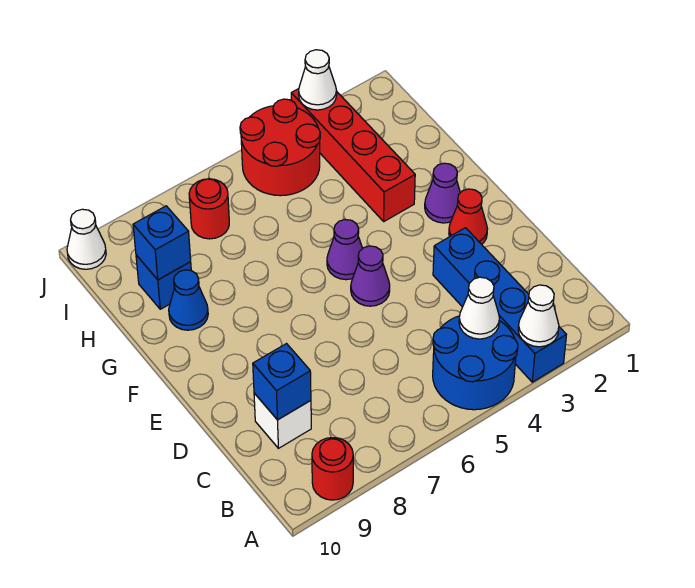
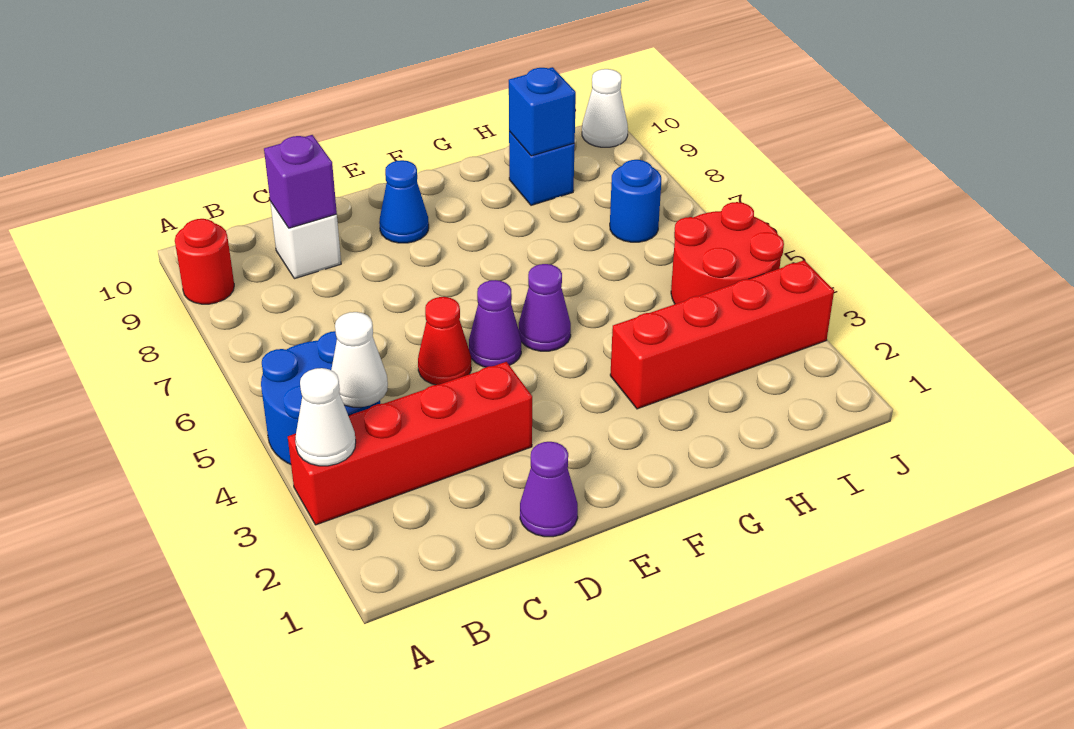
blue 1x4 brick [433,228,566,382] -> red 1x4 brick [288,362,532,525]
blue 1x1 brick [253,344,311,420] -> purple 1x1 brick [264,135,337,228]
red 1x1 cone [449,189,487,244] -> red 1x1 cone moved to [418,297,471,385]
purple 1x1 cone [425,163,460,223] -> purple 1x1 cone moved to [520,442,578,537]
blue 1x1 cone [169,270,208,330] -> blue 1x1 cone moved to [379,160,429,243]
red 1x1 round brick [189,179,229,239] -> blue 1x1 round brick [610,160,661,242]
white 1x1 cone [299,50,337,110] -> none

